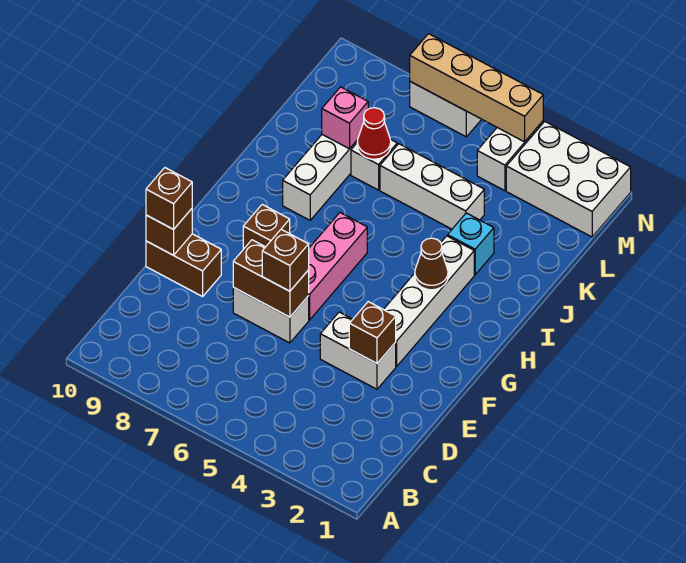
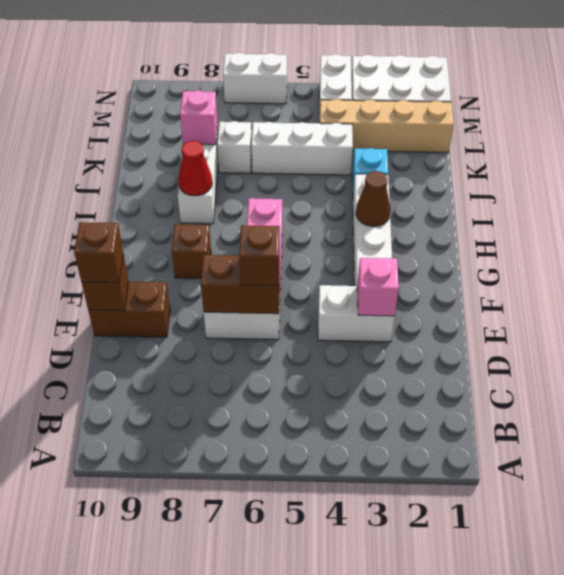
brown 1x1 brick [349,302,396,363] -> pink 1x1 brick [357,258,399,316]
red 1x1 cone [357,108,391,159] -> red 1x1 cone moved to [178,141,212,196]
tan 1x4 brick [410,34,543,142] -> tan 1x4 brick moved to [319,99,454,153]

